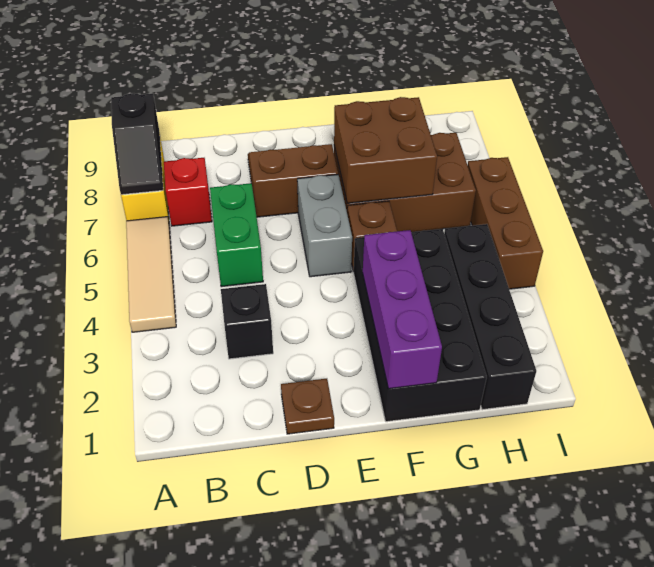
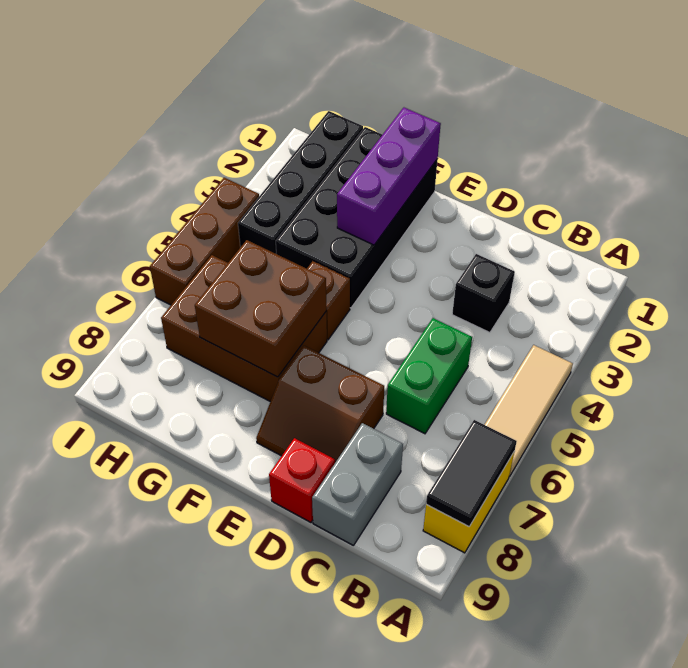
black 1x2 slope [111,93,163,195] -> black 1x2 tile [426,420,517,527]
red 1x1 brick [164,158,212,226] -> red 1x1 brick moved to [269,438,335,522]
brown 1x1 plate [281,379,334,434] -> none
grey 1x2 brick [297,174,352,277] -> grey 1x2 brick moved to [312,423,403,546]

